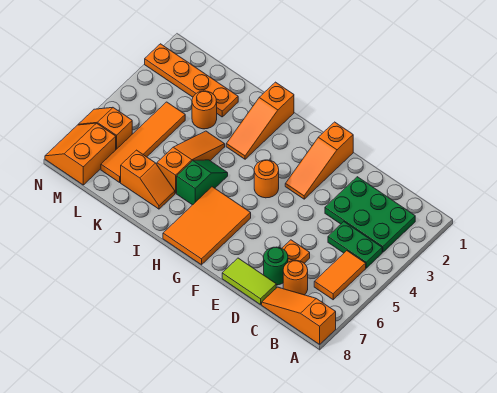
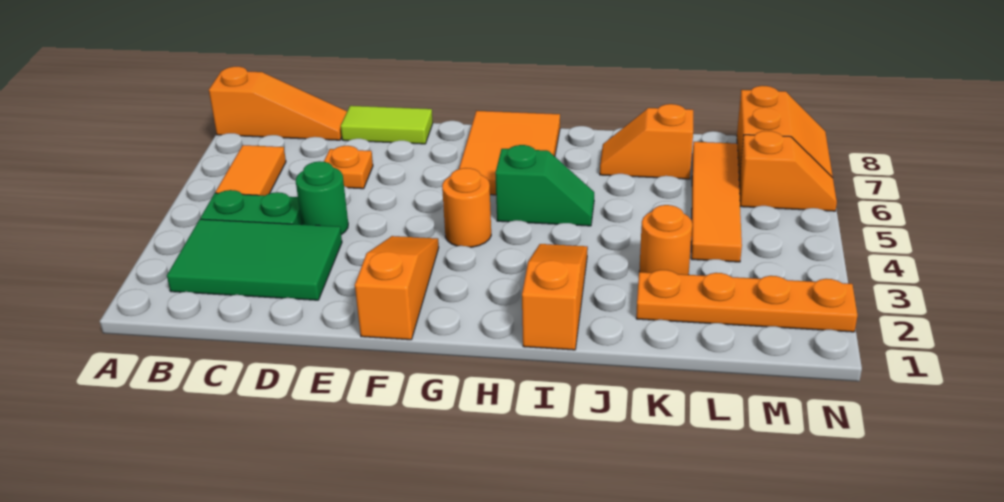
green 2x3 plate [325,177,415,252] -> green 2x3 tile [167,219,342,300]
orange 1x1 round brick [283,260,308,295] -> none
green 1x1 round brick [264,247,288,285] -> green 1x1 round brick moved to [296,161,348,235]
green 1x2 slope [177,160,228,205] -> green 1x2 slope turned to [495,145,594,226]
orange 1x3 slope [157,131,225,193] -> none

